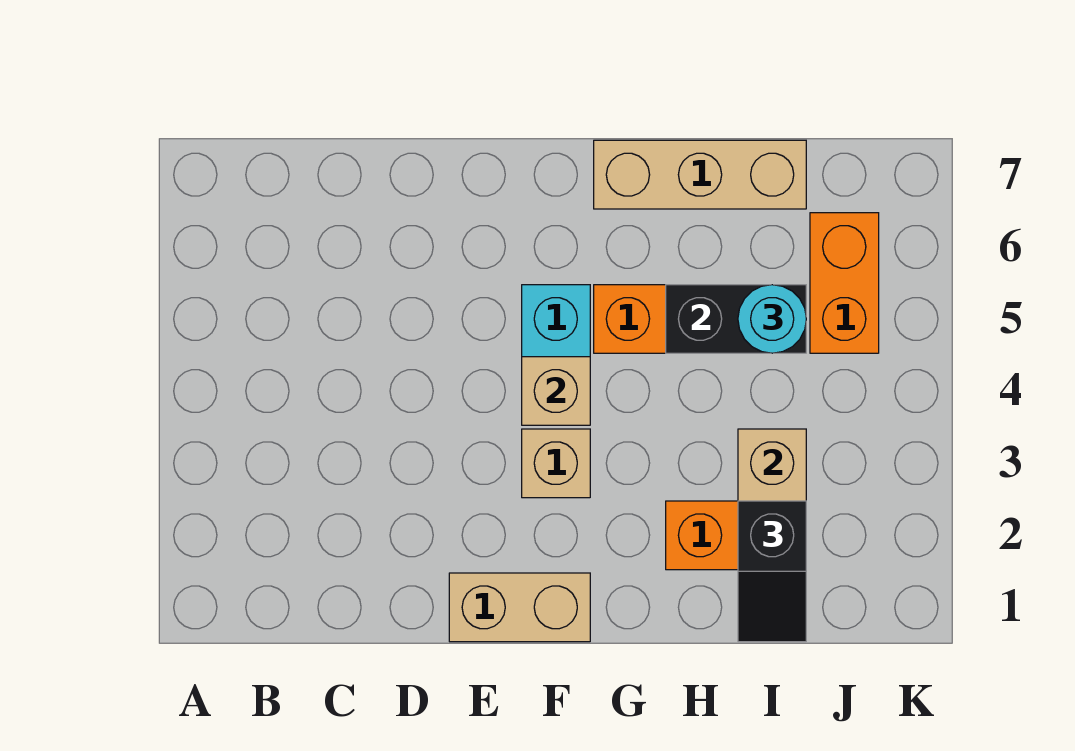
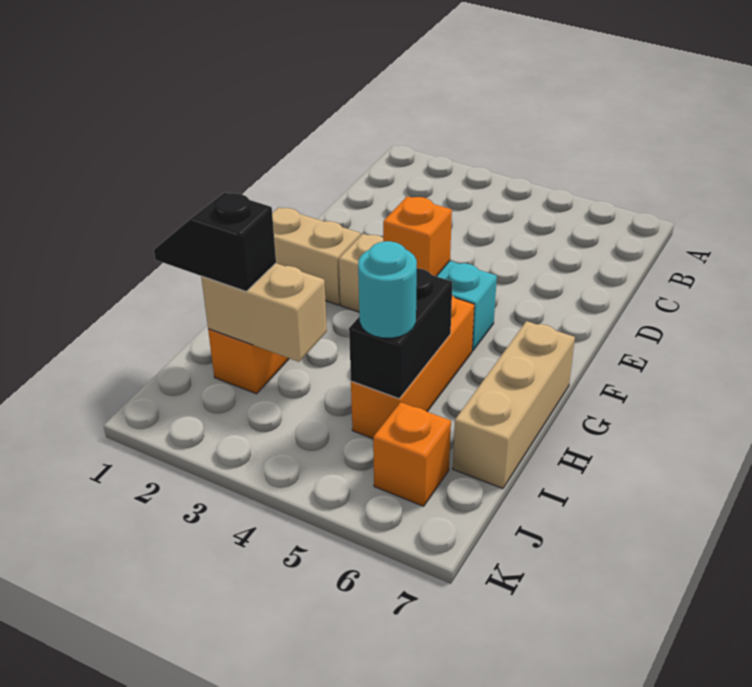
tan 1x2 brick [449,573,590,642] -> tan 1x2 brick turned to [272,207,361,305]
tan 1x1 brick [522,357,590,425] -> orange 1x1 brick [383,196,452,276]
orange 1x2 brick [810,213,879,353] -> orange 1x1 brick [373,402,451,506]

